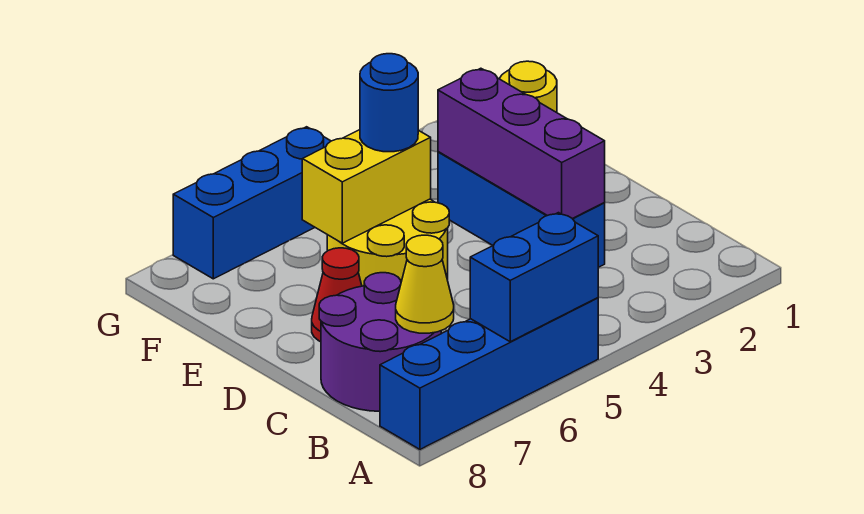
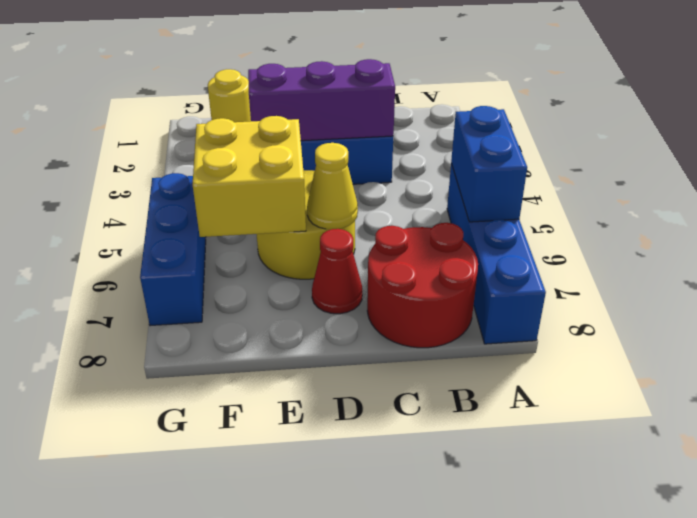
purple 2x2 round brick [319,273,441,411] -> red 2x2 round brick [367,223,478,348]
yellow 1x1 cone [396,235,454,333] -> yellow 1x1 cone moved to [307,143,358,229]
yellow 1x2 brick [302,130,431,243] -> yellow 2x2 brick [193,116,306,237]
blue 1x1 round brick [360,54,418,152] -> none

